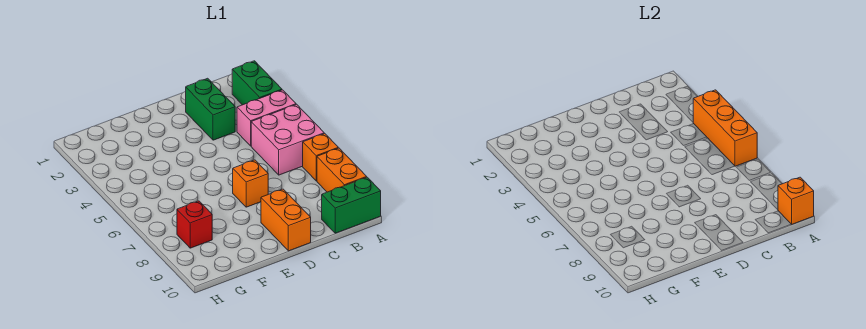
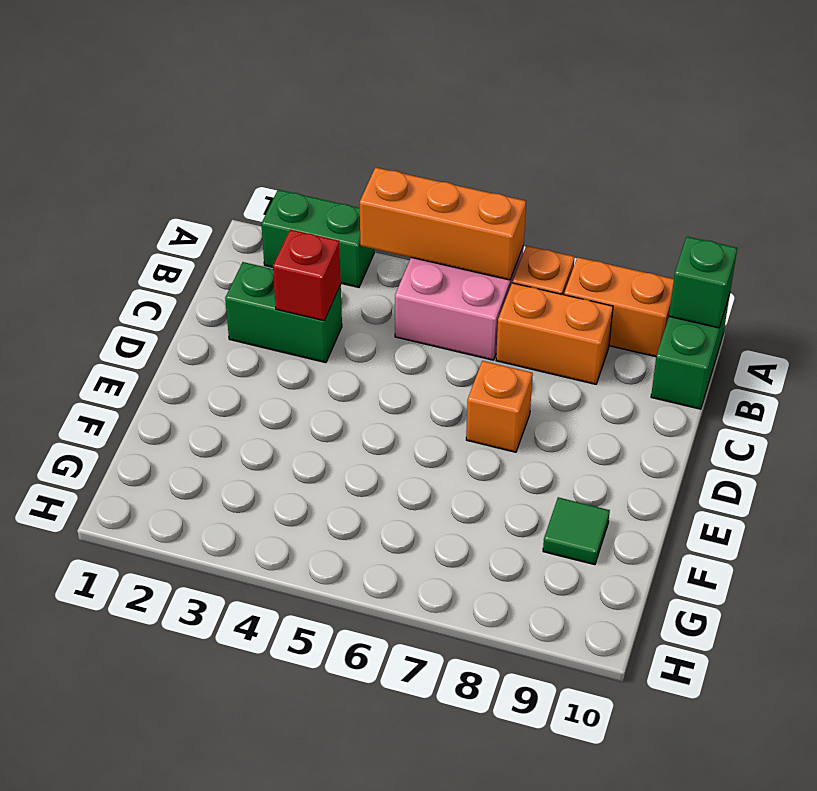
pink 1x2 brick [237,90,296,146] -> none
orange 1x1 brick [778,177,814,224] -> green 1x1 brick [669,237,737,328]
orange 1x2 brick [261,189,311,251] -> orange 1x2 brick moved to [496,283,613,384]
none -> green 1x1 tile [543,497,610,565]
red 1x1 brick [177,201,212,248] -> red 1x1 brick moved to [273,230,341,321]

